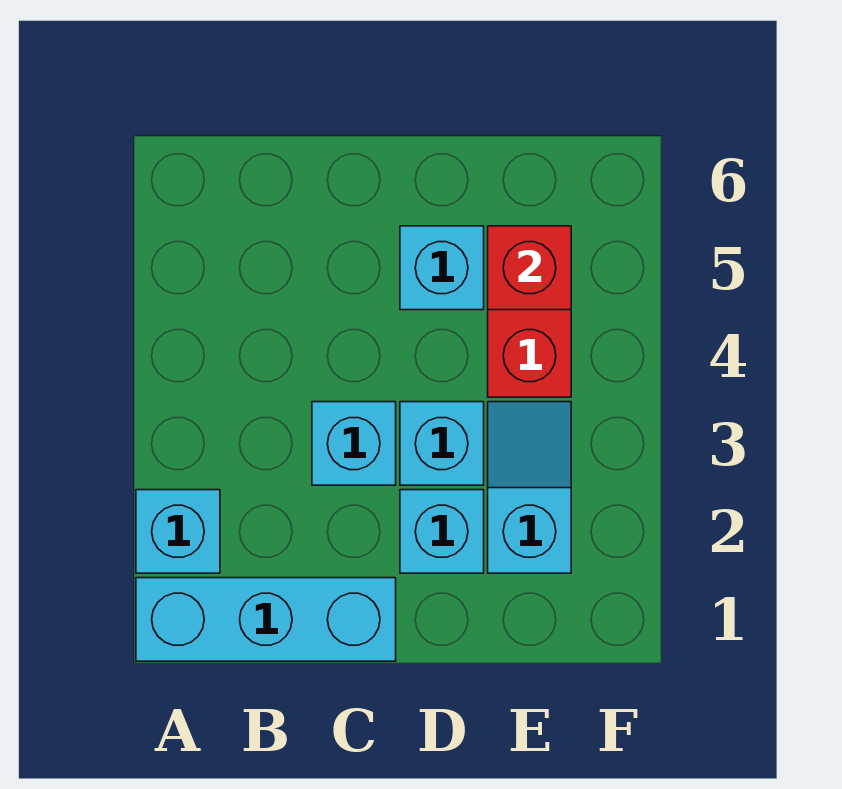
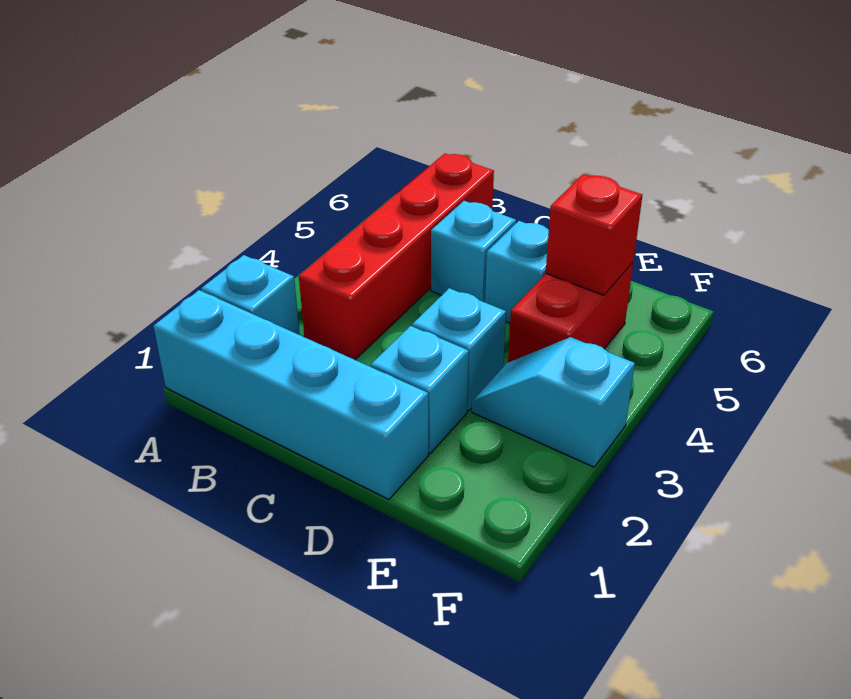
cyan 1x3 brick [136,578,396,661] -> cyan 1x4 brick [154,290,429,499]
none -> red 1x4 brick [299,154,494,360]
cyan 1x1 brick [312,402,396,485] -> cyan 1x1 brick moved to [431,201,516,302]
cyan 1x2 slope [488,402,571,573] -> cyan 1x2 slope turned to [472,337,635,467]

